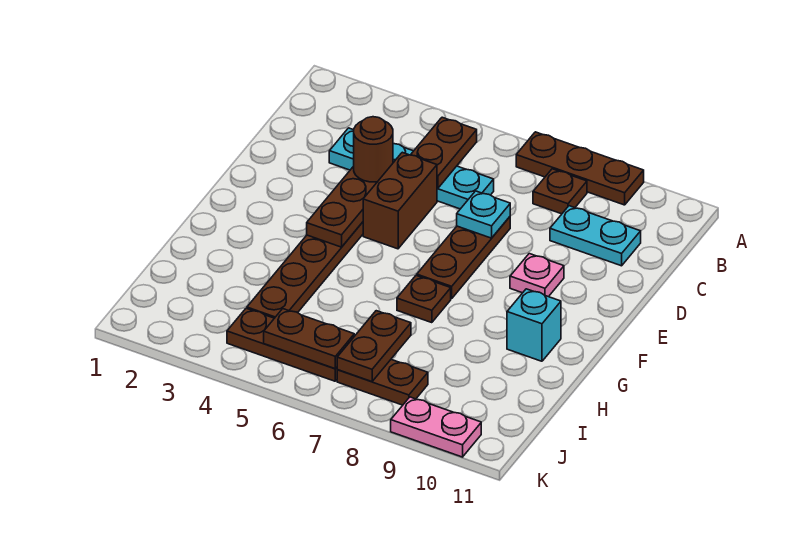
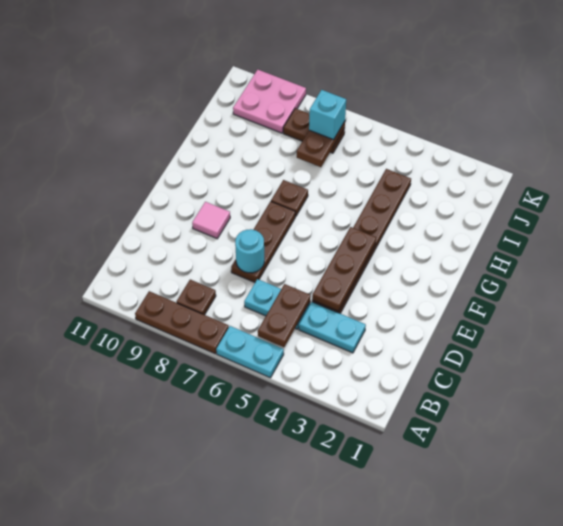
cyan 1x2 plate [550,206,641,266] -> cyan 1x2 plate moved to [216,326,284,378]
brown 1x1 round brick [354,117,393,182] -> none
brown 1x2 brick [363,152,437,249] -> none
cyan 1x1 plate [457,191,510,238] -> cyan 1x1 round brick [235,229,264,273]
pink 1x1 plate [510,254,564,297] -> pink 1x1 tile [192,202,230,239]
cyan 1x1 brick [507,289,561,361] -> cyan 1x1 brick moved to [309,90,346,140]
brown 1x3 plate [227,308,337,381] -> none
brown 1x2 plate [264,309,354,369] -> none
pink 1x2 plate [391,397,481,457] -> pink 2x2 plate [233,70,306,133]

